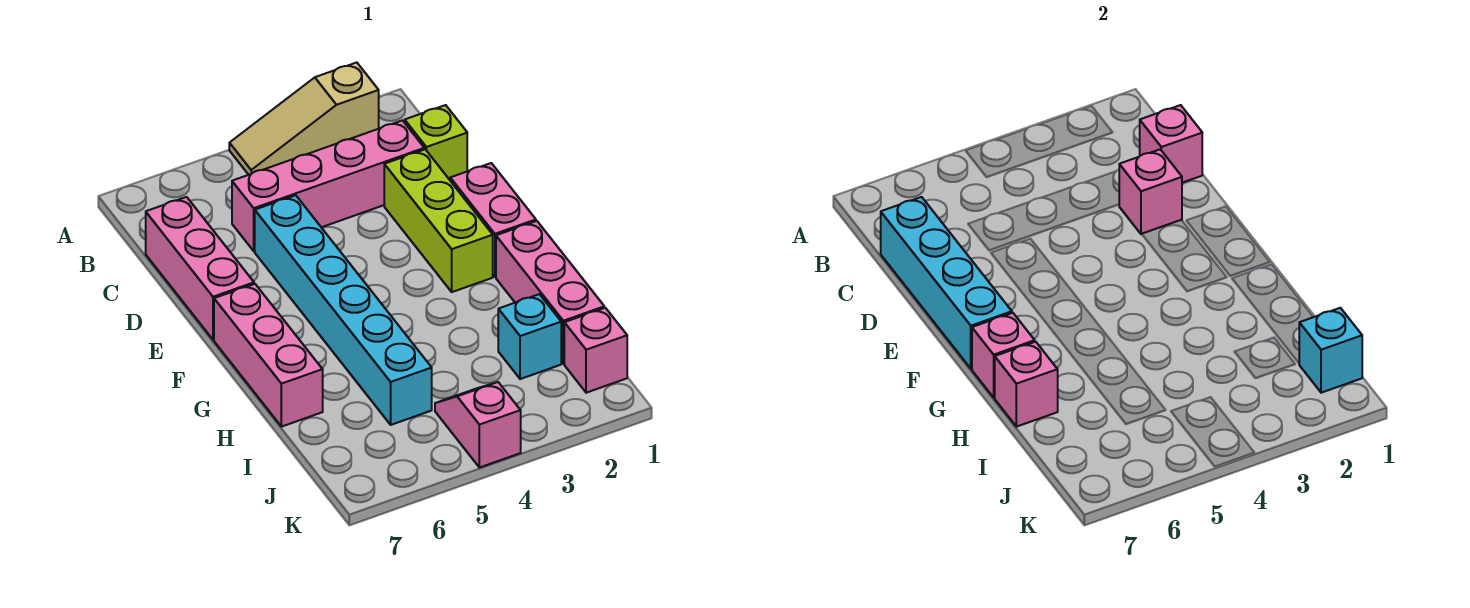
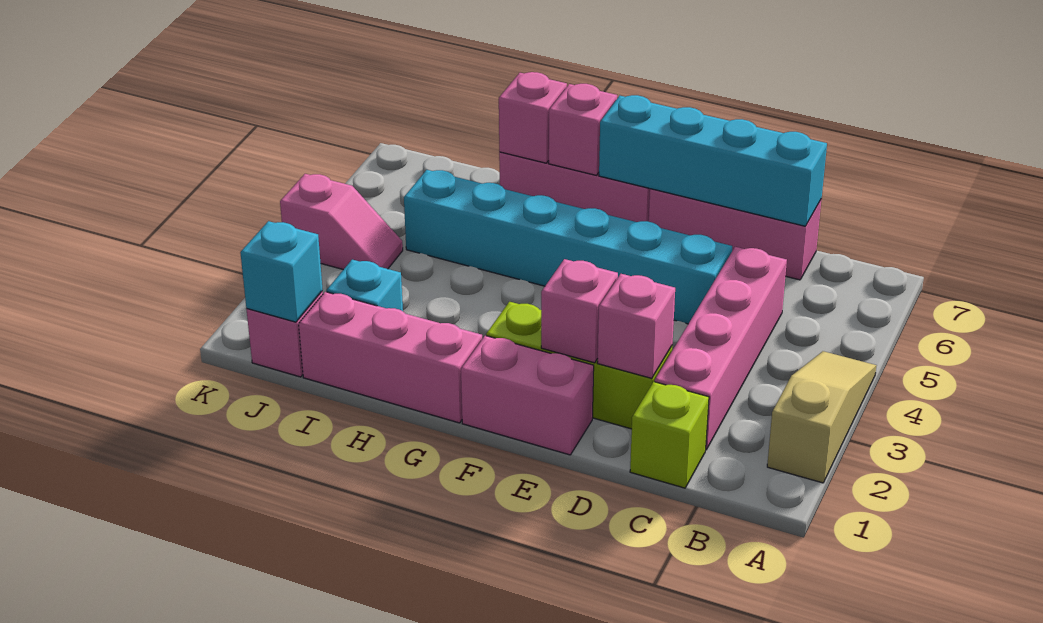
pink 1x1 brick [1140,105,1202,183] -> pink 1x1 brick moved to [541,259,618,363]

